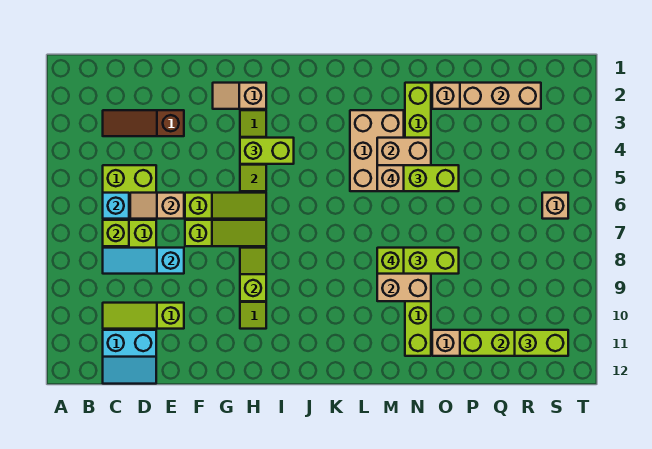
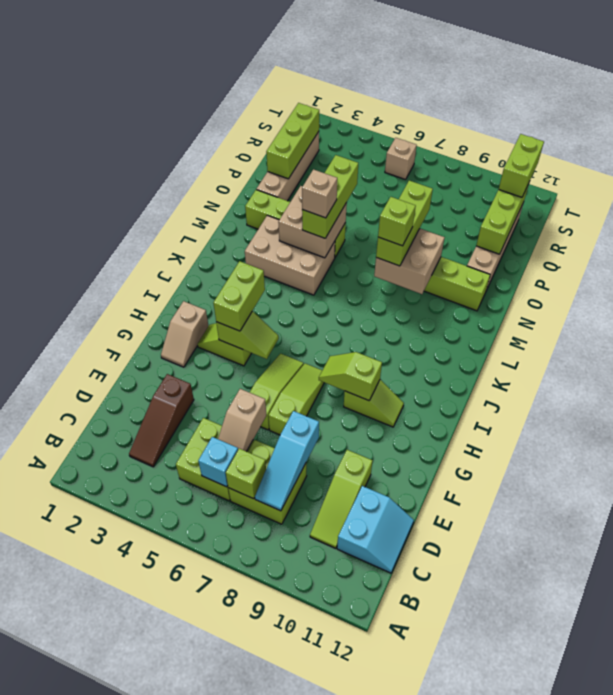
tan 1x3 brick [460,83,541,109] -> lime 1x3 brick [266,103,319,179]

